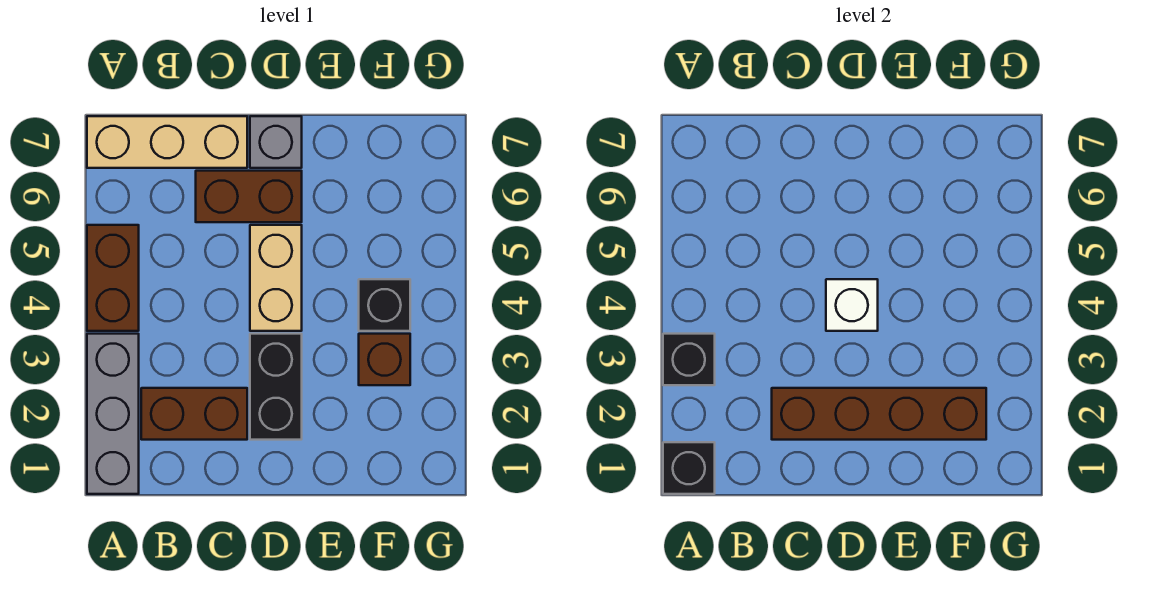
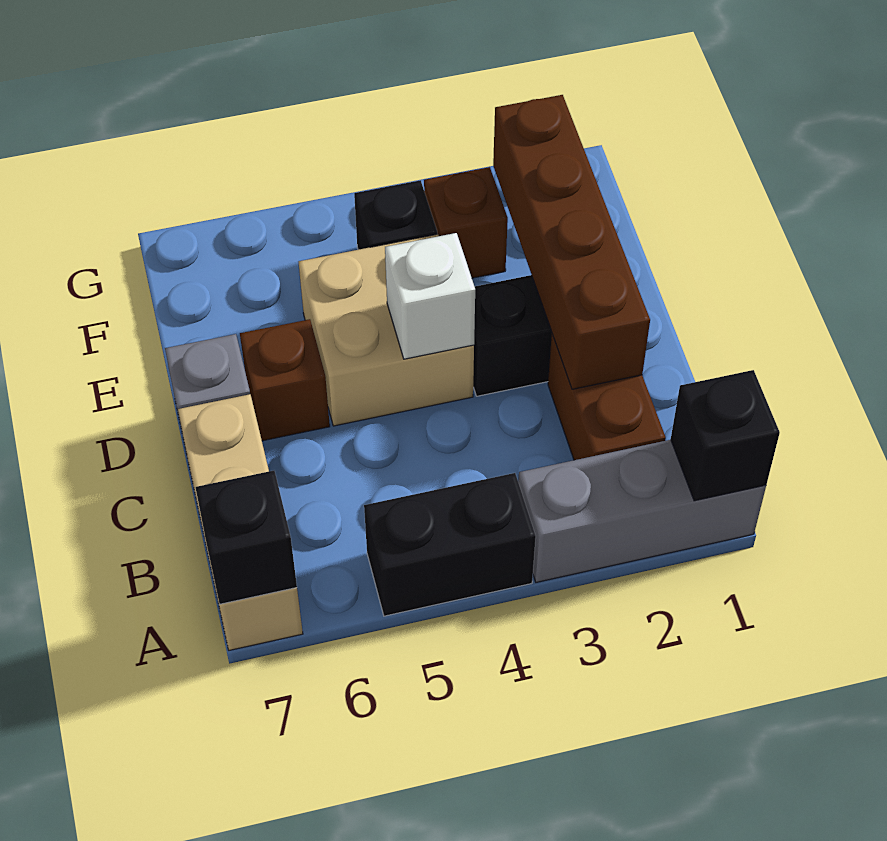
black 1x1 brick [663,334,715,385] -> black 1x1 brick moved to [196,471,297,604]
brown 1x2 brick [87,225,139,331] -> black 1x2 brick [364,473,536,616]
brown 1x2 brick [196,171,302,222] -> brown 1x1 brick [240,319,330,441]
tan 1x2 brick [250,225,302,331] -> tan 2x2 brick [299,234,474,426]

